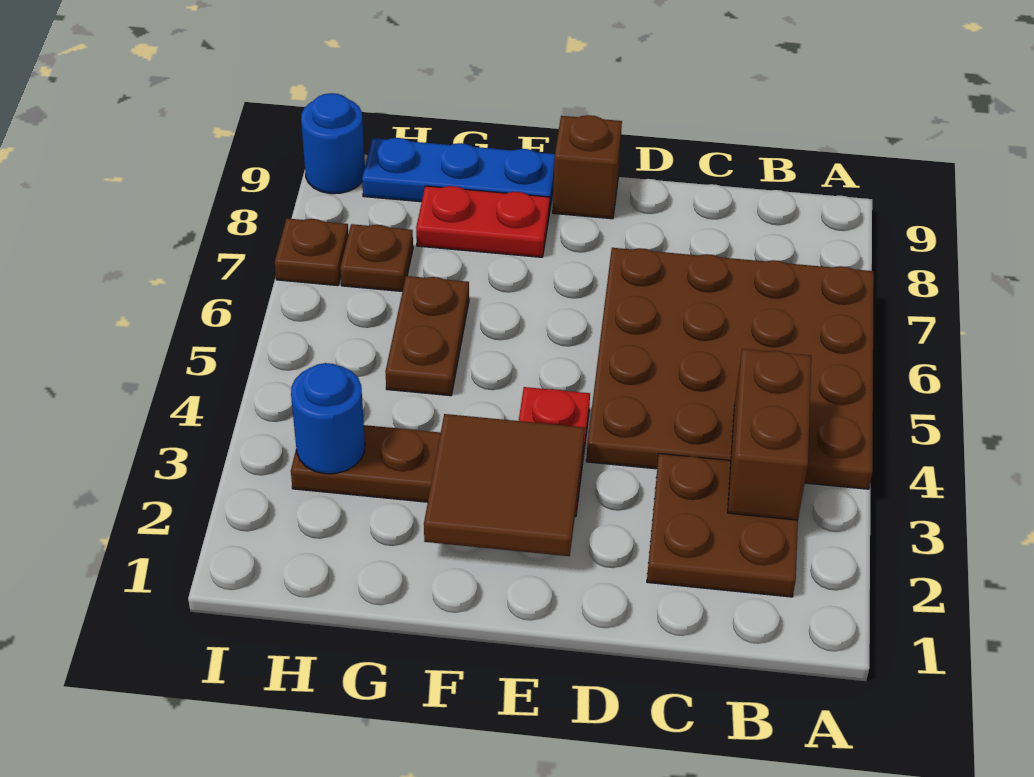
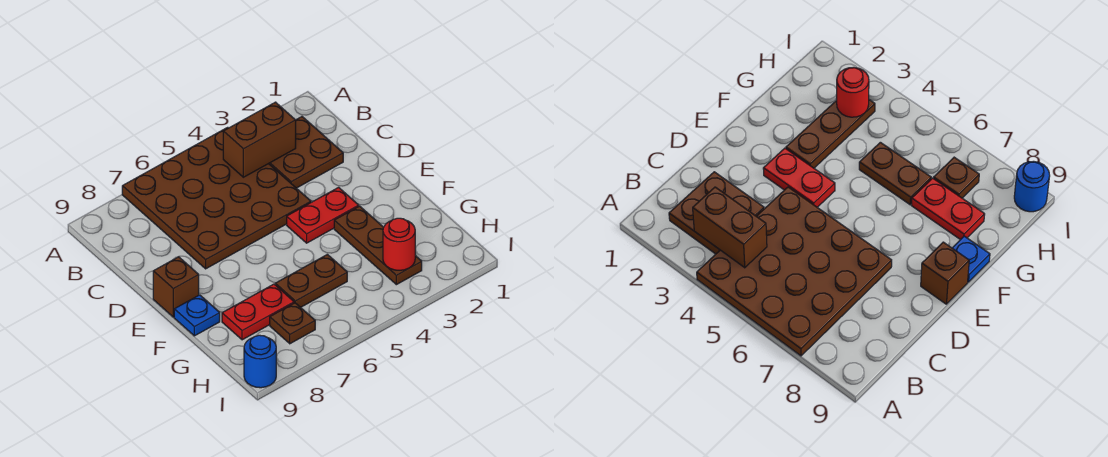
brown 2x2 tile [424,414,585,556] -> none
red 1x2 plate [416,186,550,257] -> red 1x2 plate turned to [222,284,294,340]
blue 1x3 plate [362,138,555,213] -> blue 1x1 plate [174,295,220,336]
blue 1x1 round brick [291,363,365,474] -> red 1x1 round brick [383,218,415,270]
brown 1x1 plate [275,218,348,286] -> none

